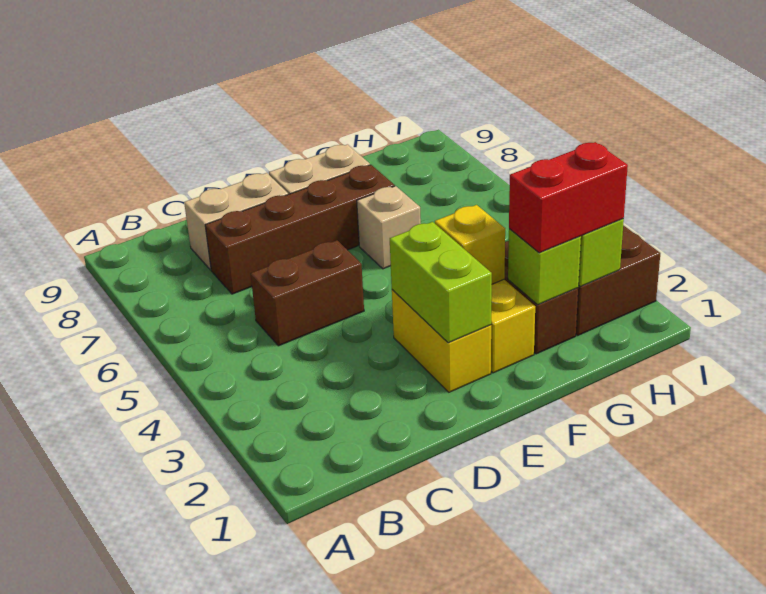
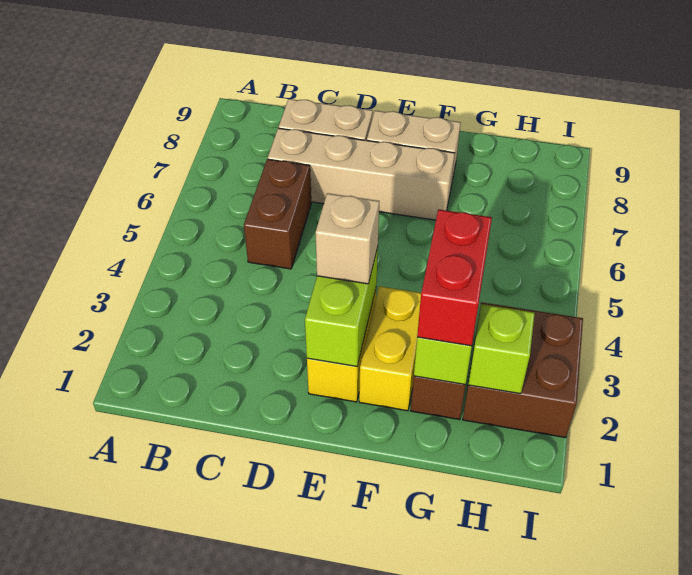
brown 1x2 brick [250,240,364,346] -> brown 1x2 brick turned to [244,159,311,269]
brown 1x4 brick [205,165,395,294] -> tan 1x4 brick [268,128,455,220]
yellow 1x1 brick [435,205,505,284] -> none
tan 1x1 brick [357,186,421,269] -> tan 1x1 brick moved to [316,193,379,284]
red 1x2 brick [509,142,628,253] -> red 1x2 brick turned to [417,209,492,346]

